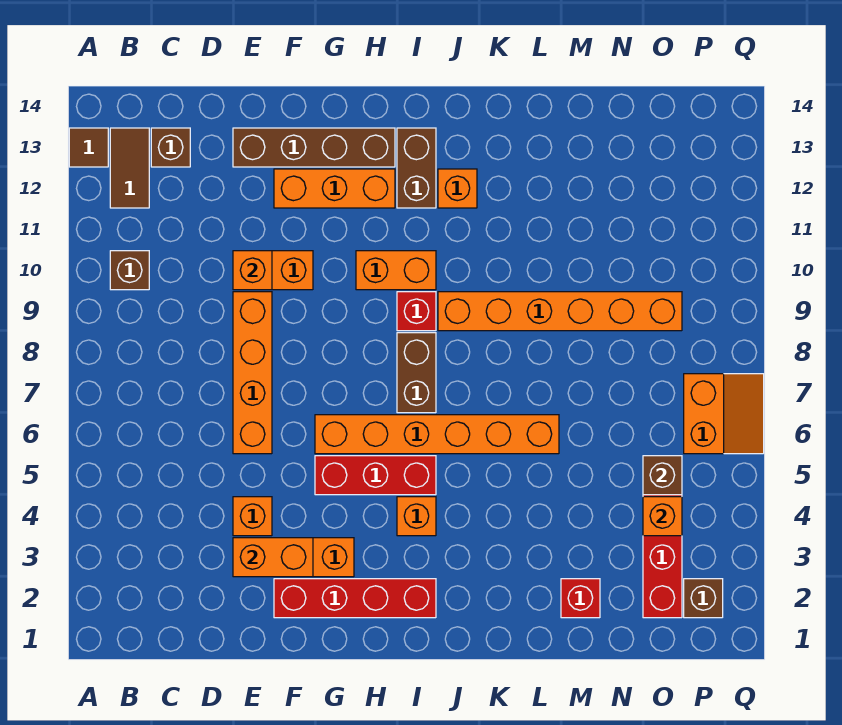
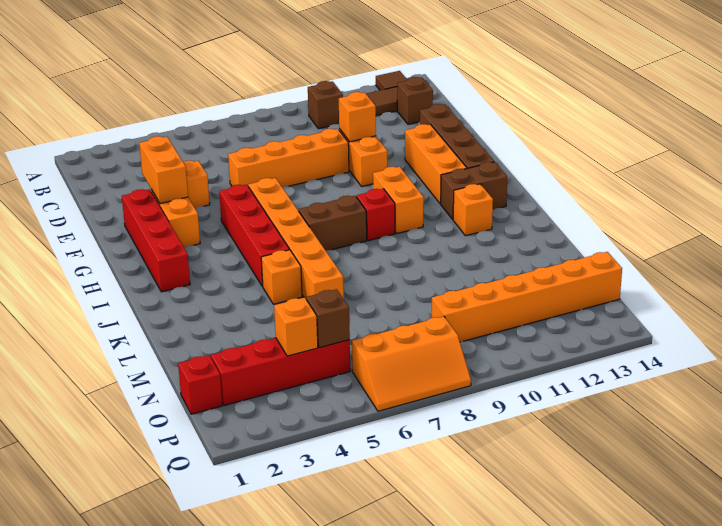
red 1x3 brick [315,456,436,495] -> red 1x4 brick [219,185,290,286]
orange 1x1 brick [397,497,436,536] -> orange 1x1 brick moved to [261,250,302,304]
orange 1x6 brick [438,292,682,331] -> orange 1x6 brick turned to [432,252,622,342]
red 1x1 brick [561,579,600,618] -> red 1x1 brick moved to [178,355,222,414]
brown 1x1 brick [684,579,723,618] -> none
orange 2x2 slope [684,374,764,454] -> orange 2x3 slope [352,316,471,411]

